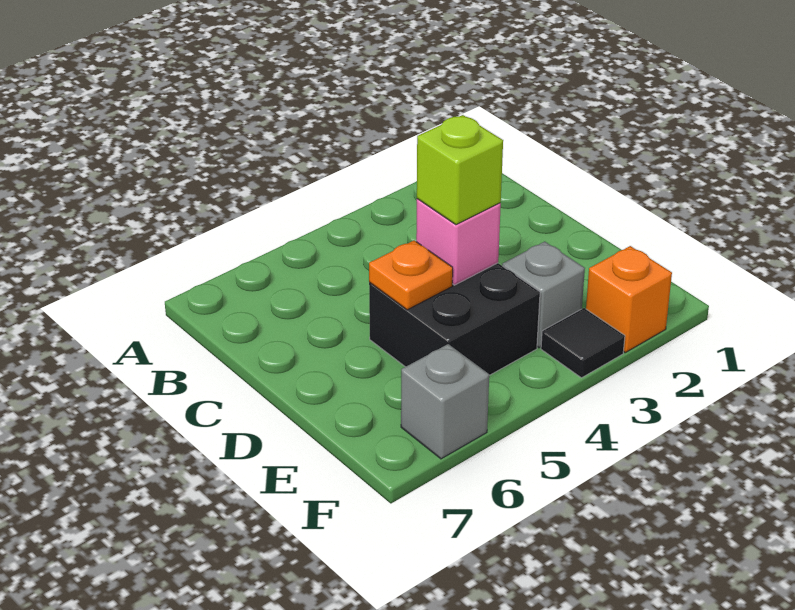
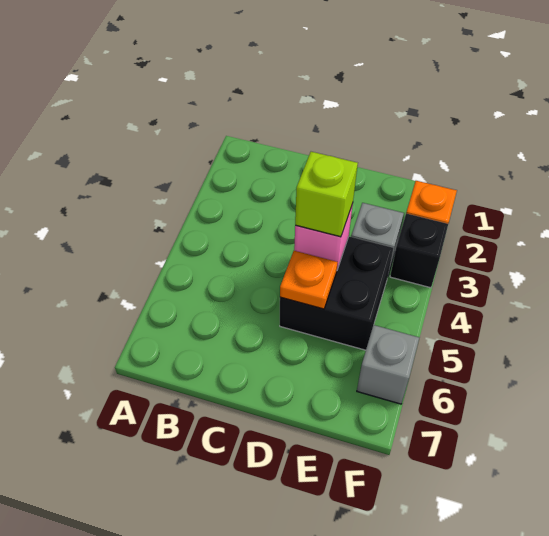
black 1x1 tile [541,308,625,378] -> black 1x1 brick [390,214,448,288]

